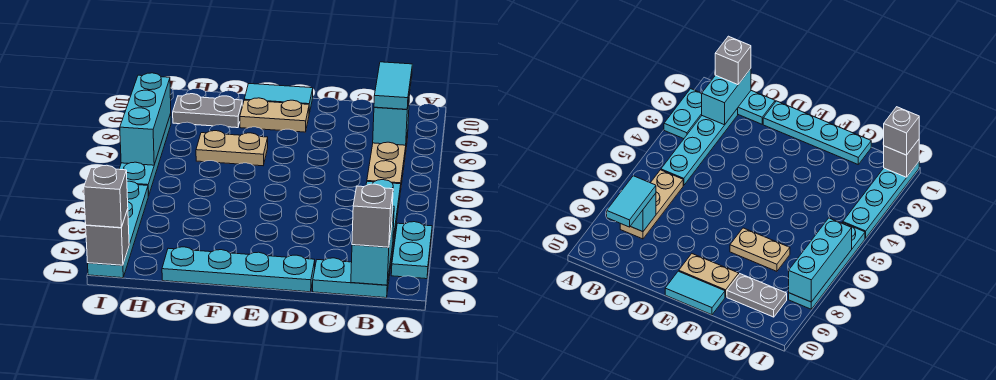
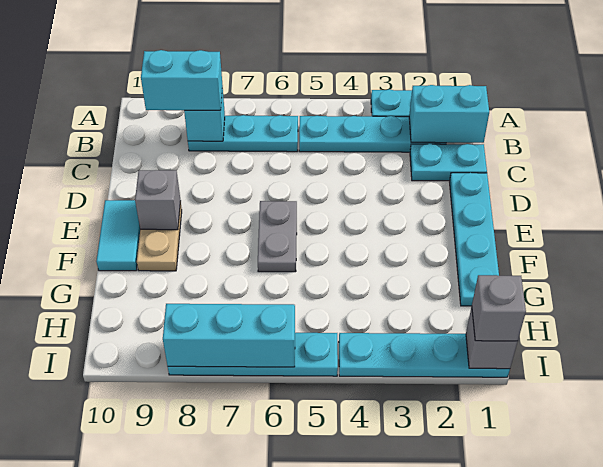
cyan 1x2 plate [313,258,390,298] -> cyan 1x2 plate turned to [410,144,487,181]
grey 1x1 brick [352,184,393,247] -> grey 1x1 brick moved to [135,170,181,230]
tan 1x3 plate [367,132,408,192] -> cyan 1x3 plate [188,115,298,152]
cyan 1x2 tile [374,62,412,109] -> cyan 1x2 brick [141,50,222,111]
tan 1x2 plate [196,131,268,166] -> none
grey 1x2 plate [173,94,242,128] -> grey 1x2 plate moved to [258,201,297,272]

